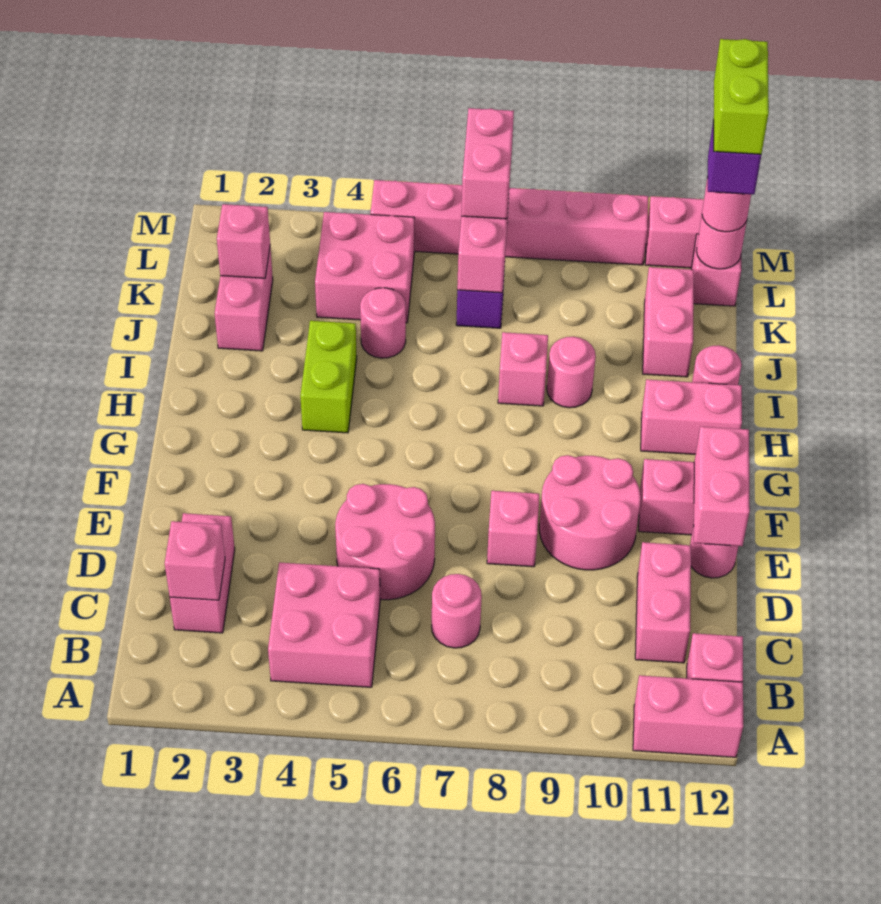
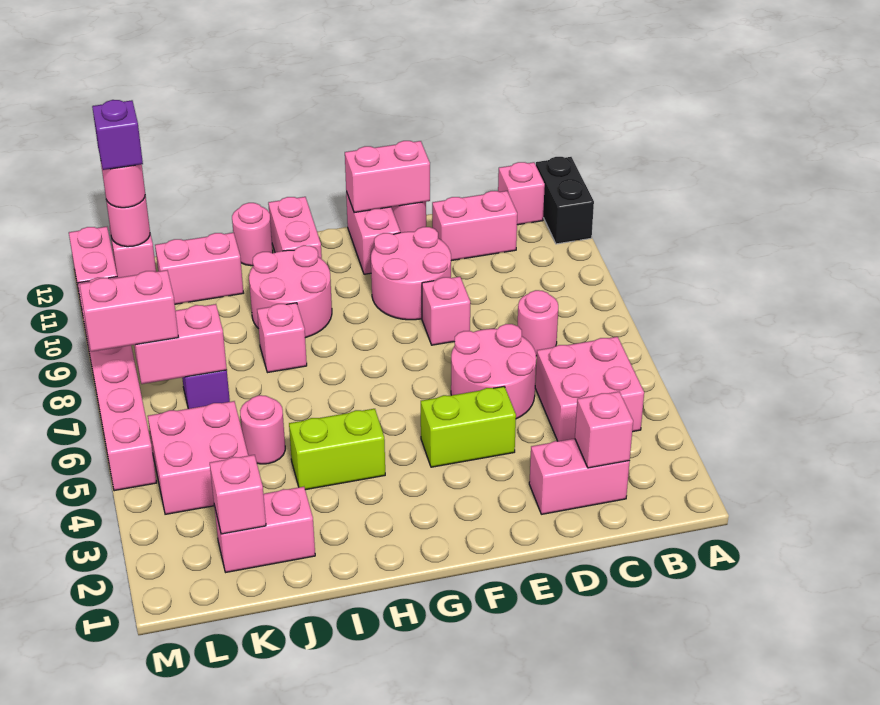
pink 1x2 brick [633,675,743,757] -> black 1x2 brick [536,157,594,244]
pink 1x1 round brick [547,337,596,408] -> pink 2x2 round brick [249,245,332,338]
lime 1x2 brick [714,39,769,154] -> lime 1x2 brick moved to [421,387,516,467]

